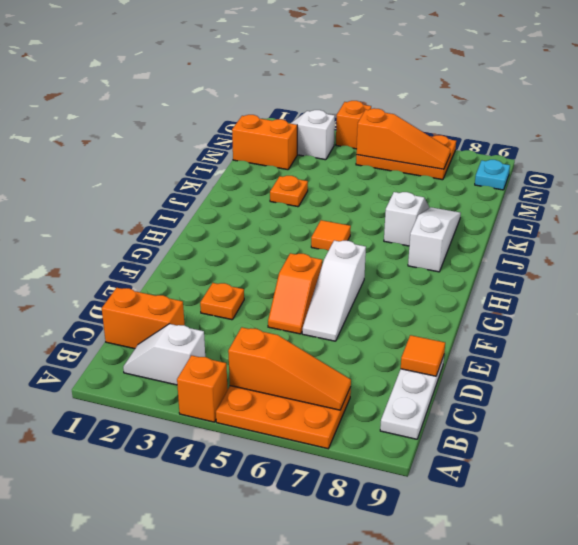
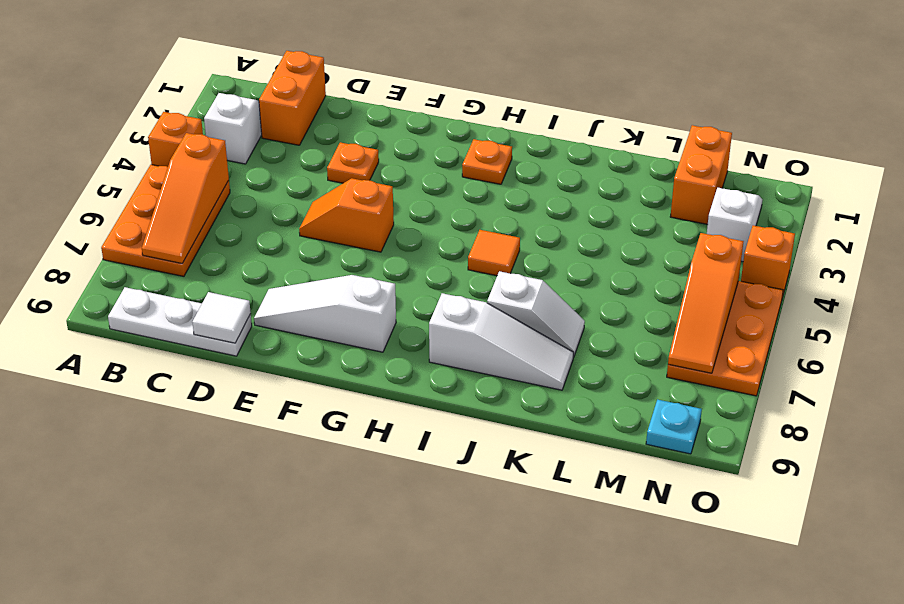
orange 1x1 tile [401,335,445,376] -> white 1x1 tile [192,292,251,343]
white 1x3 slope [302,240,366,341] -> white 1x3 slope moved to [254,275,396,352]
orange 1x1 plate [270,176,308,207] -> orange 1x1 plate moved to [462,139,512,184]

